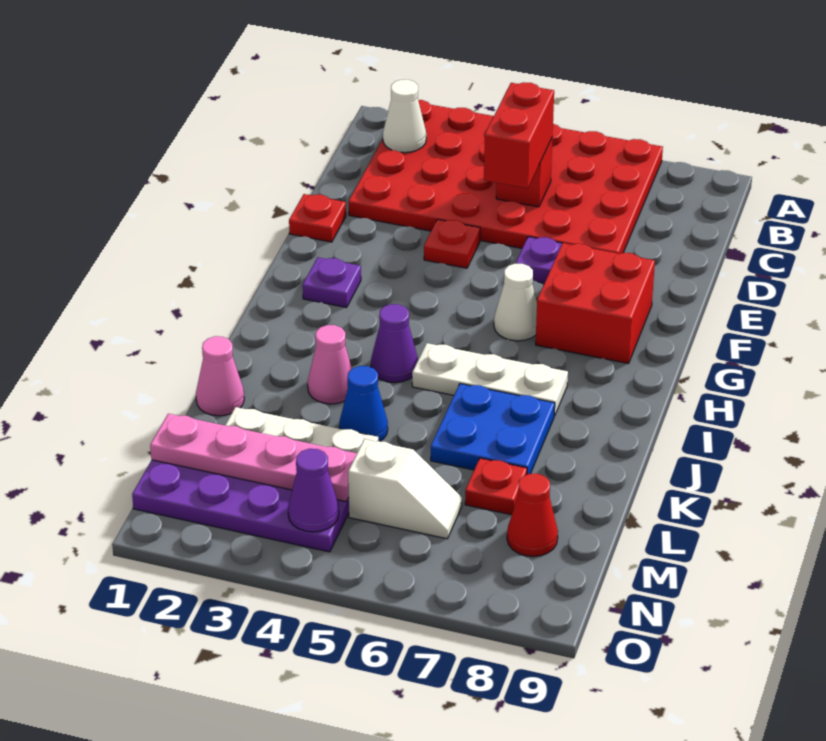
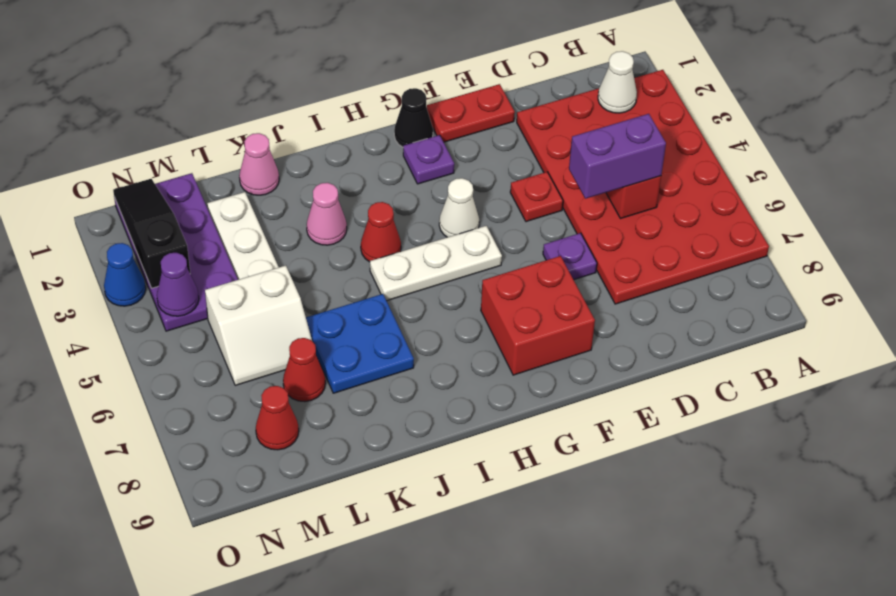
red 1x2 brick [484,82,554,188] -> purple 1x2 brick [569,114,666,199]
red 1x1 plate [289,194,346,242] -> red 1x2 plate [427,84,515,142]
none -> black 1x1 cone [394,88,433,147]
white 1x1 cone [494,264,537,341] -> white 1x1 cone moved to [439,178,479,237]
purple 1x1 cone [371,304,418,383] -> red 1x1 cone [361,202,401,262]
white 1x3 plate [412,343,568,416] -> white 1x3 plate turned to [370,226,502,301]
blue 1x1 cone [339,366,388,441] -> blue 1x1 cone moved to [104,243,146,306]
red 1x1 plate [465,458,527,515] -> red 1x1 cone [283,338,325,402]
pink 1x4 plate [150,414,357,501] -> none
white 1x2 slope [348,439,462,539] -> white 2x2 slope [205,265,312,385]
none -> black 1x3 slope [113,179,190,288]

